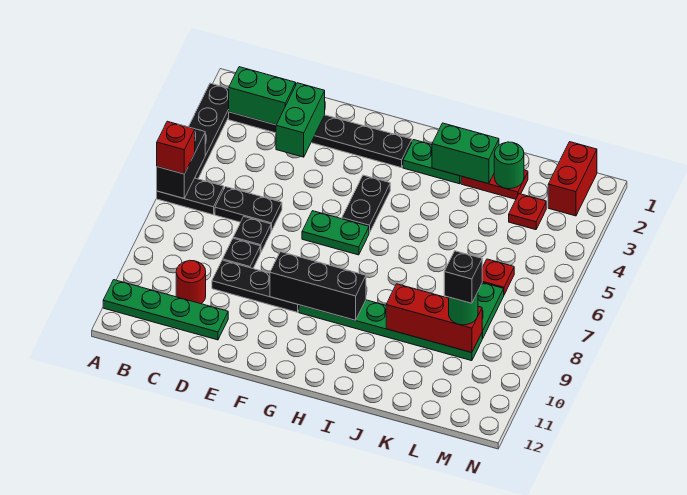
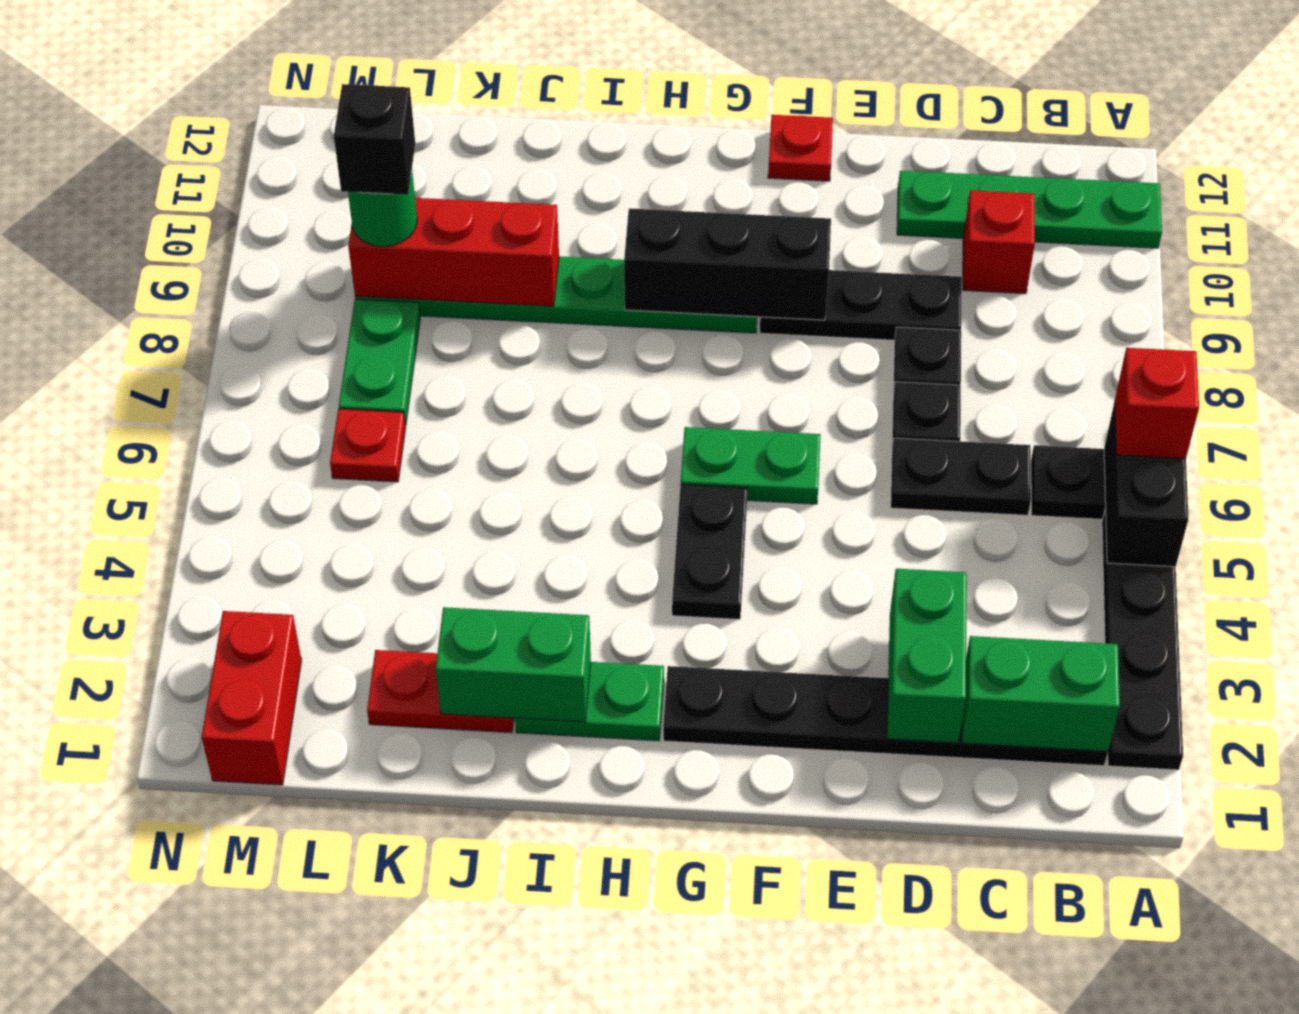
red 1x1 round brick [176,260,206,304] -> red 1x1 brick [963,190,1035,294]
green 1x1 round brick [494,142,524,189] -> none
red 1x1 plate [509,194,546,230] -> red 1x1 plate moved to [768,115,833,181]

